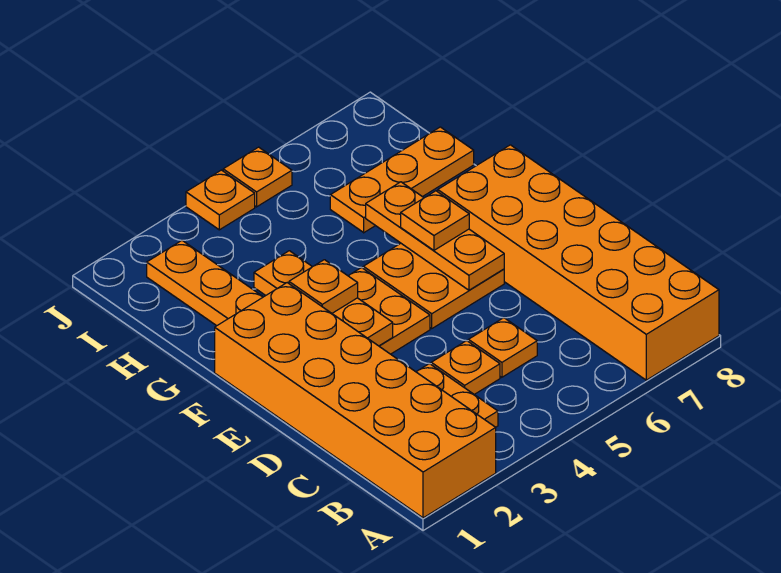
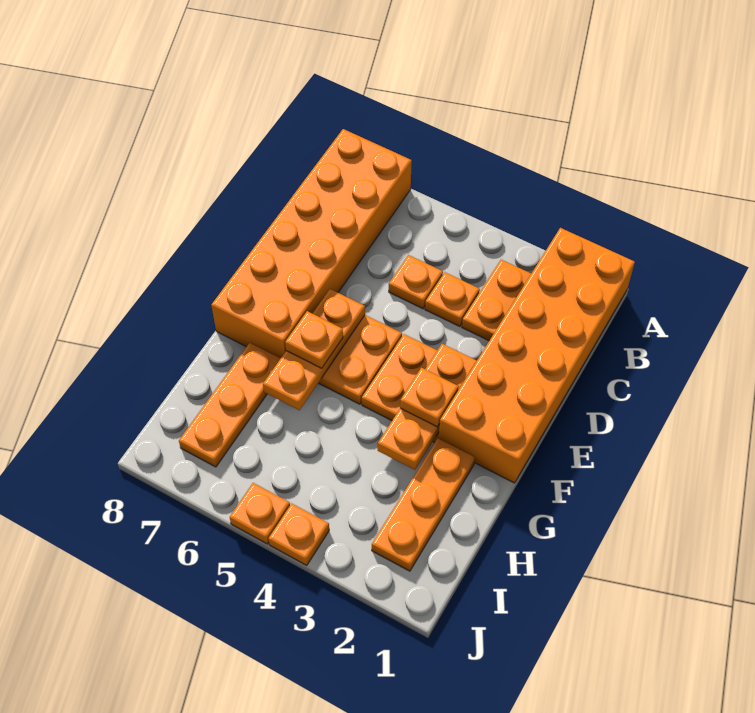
orange 1x3 plate [330,127,474,233] -> orange 1x3 plate turned to [179,343,281,467]

